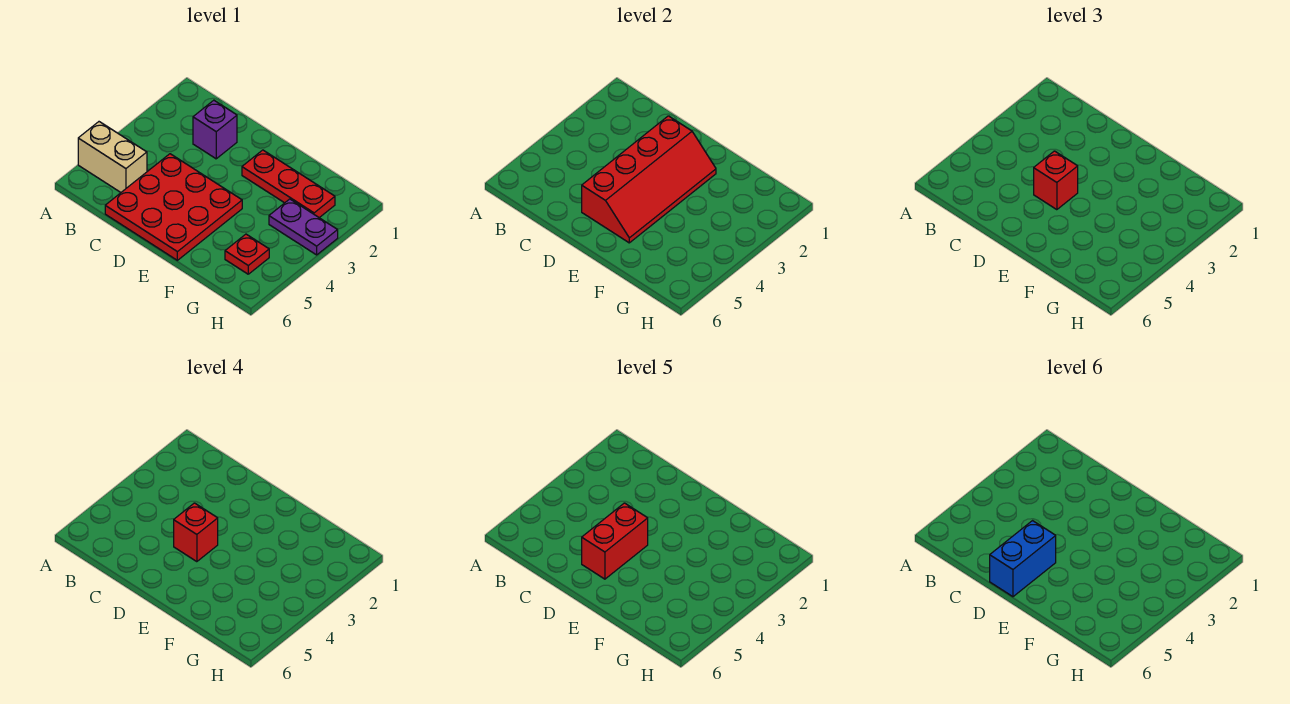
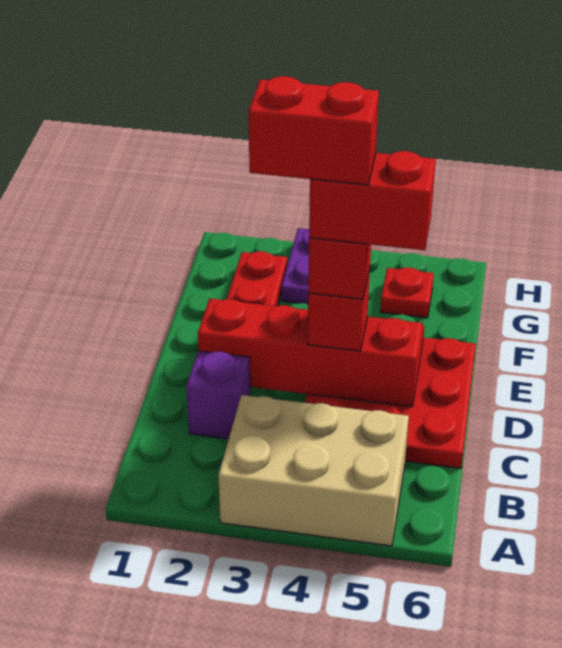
tan 1x2 brick [78,122,147,192] -> tan 2x3 brick [218,395,409,546]
none -> red 1x2 brick [248,76,379,185]
blue 1x2 brick [990,521,1056,597] -> none

